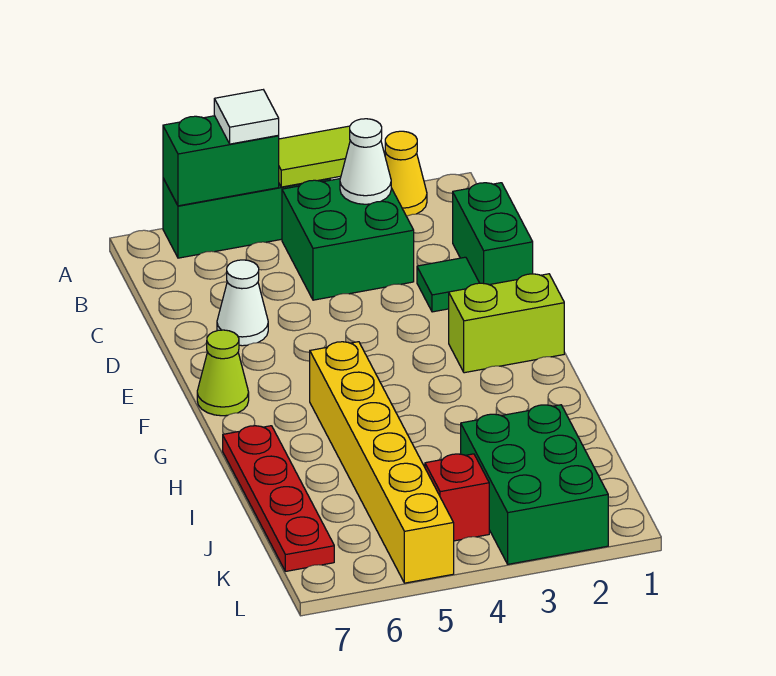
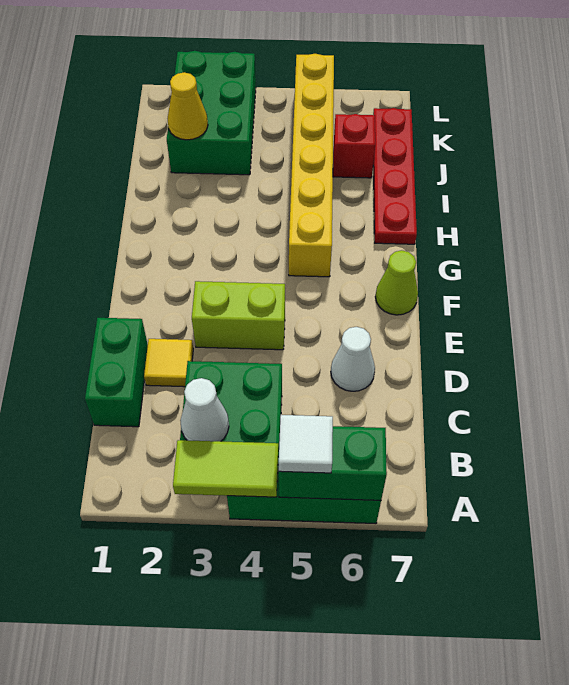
yellow 1x1 cone [385,131,427,216] -> yellow 1x1 cone moved to [168,72,208,140]
green 1x1 tile [417,257,479,312] -> yellow 1x1 tile [144,339,193,387]
lime 1x2 brick [449,274,564,373] -> lime 1x2 brick moved to [192,281,285,350]
red 1x1 brick [425,454,489,541] -> red 1x1 brick moved to [333,114,375,178]

